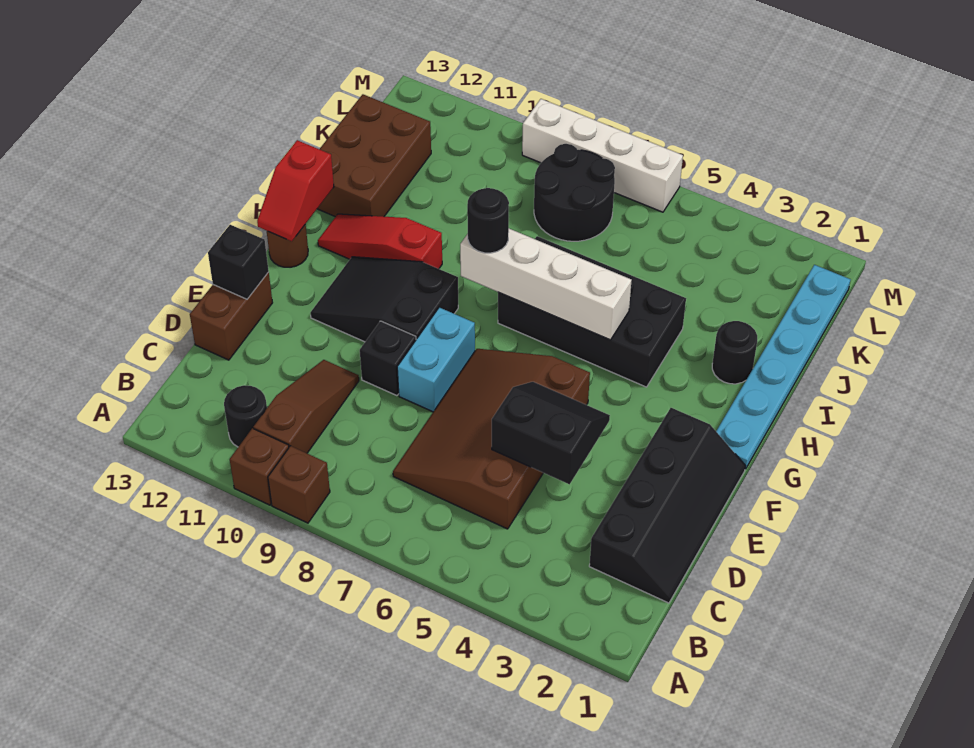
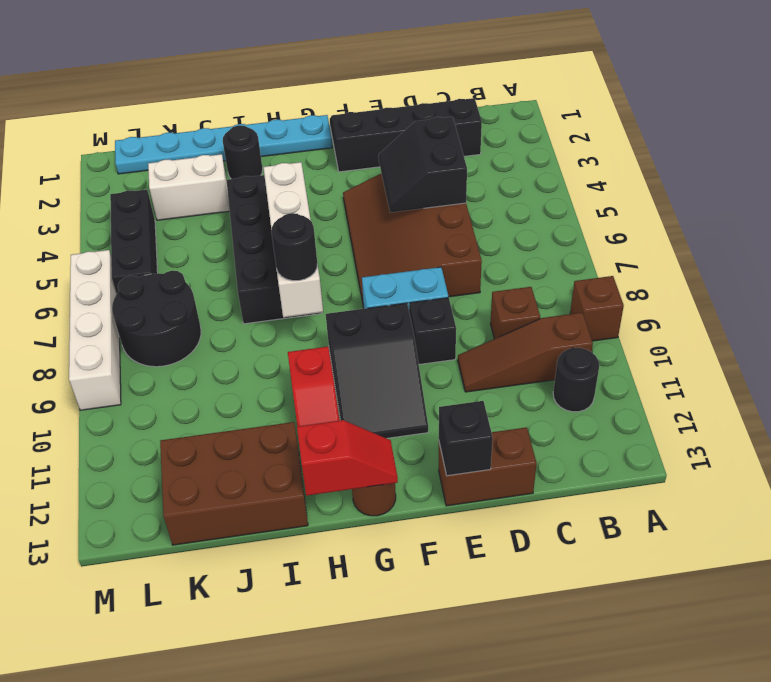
brown 1x1 brick [230,428,289,505] -> brown 1x1 brick moved to [490,287,540,339]
brown 3x4 slope [393,349,590,529] -> brown 3x4 slope turned to [343,174,482,307]
none -> white 1x2 brick [148,154,230,220]
none -> black 1x3 brick [110,190,158,294]

